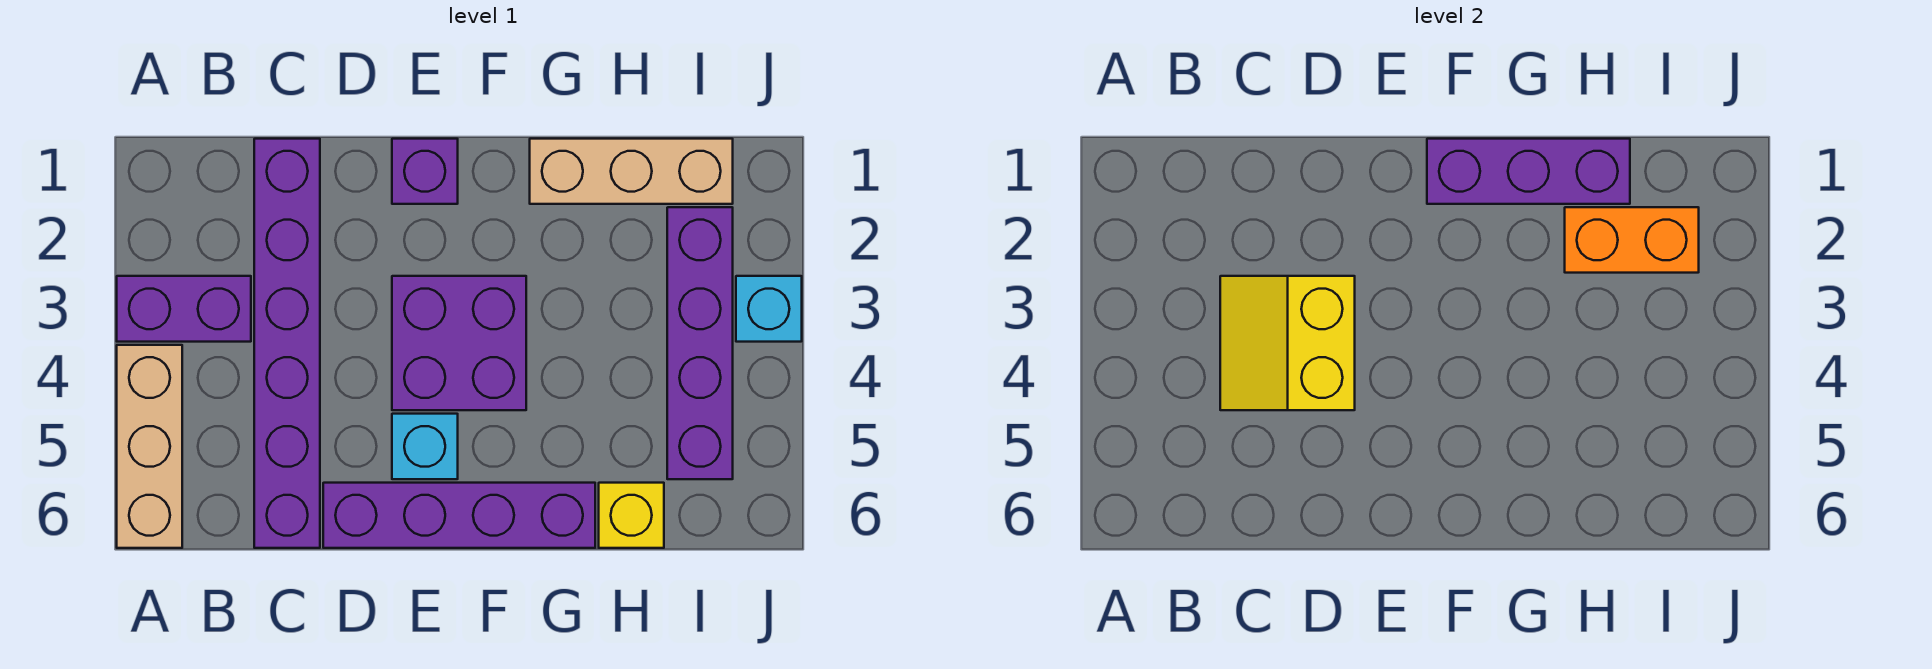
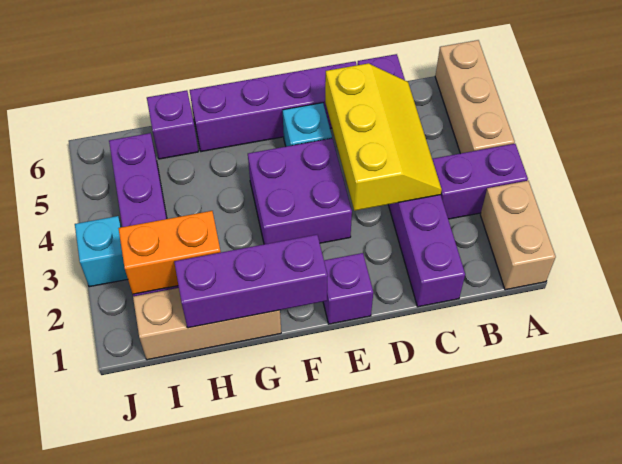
none -> tan 1x2 brick [481,181,556,290]
yellow 2x2 slope [1220,276,1355,410] -> yellow 2x3 slope [325,63,442,211]
yellow 1x1 brick [599,483,664,548] -> purple 1x1 brick [147,90,198,159]

